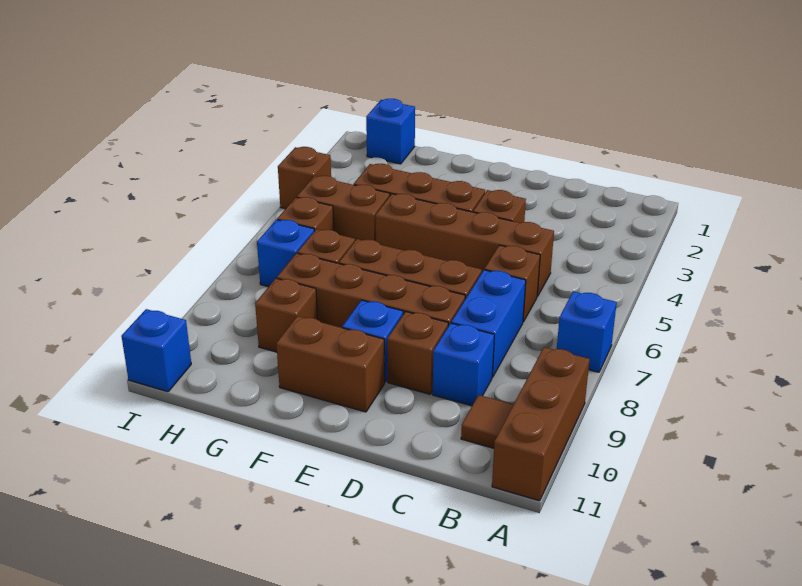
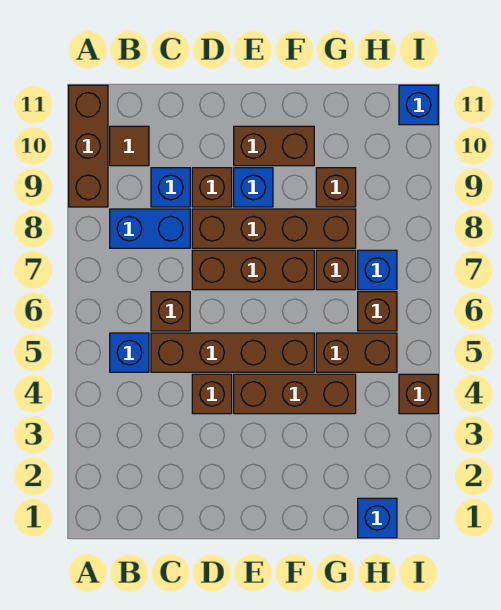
blue 1x1 brick [557,291,617,372] -> blue 1x1 brick moved to [110,333,149,372]
blue 1x2 brick [451,270,526,377] -> blue 1x2 brick turned to [110,209,190,248]

